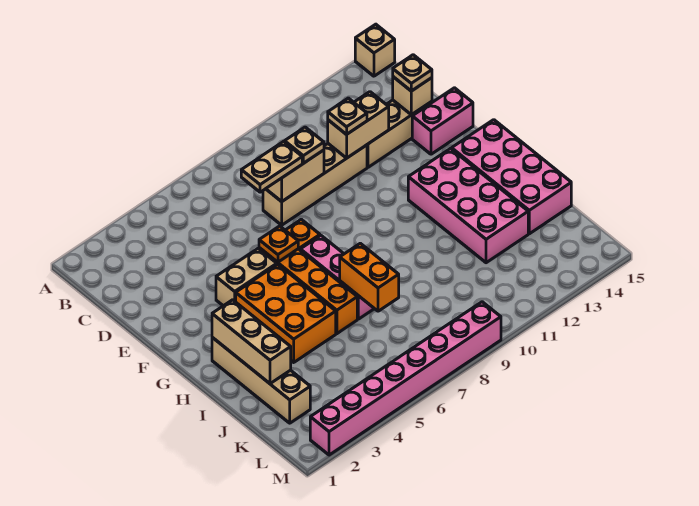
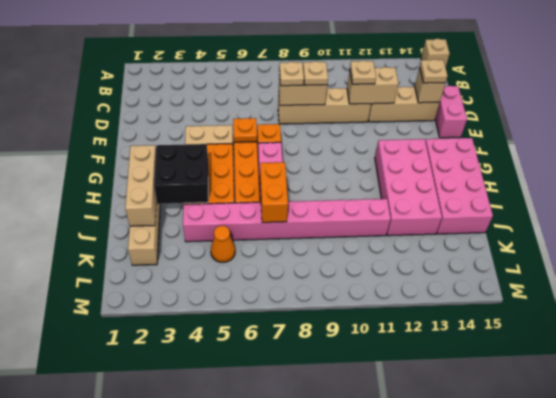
tan 1x2 plate [241,142,302,192] -> tan 1x1 plate [279,62,304,86]
pink 1x2 brick [412,88,473,154] -> pink 1x2 brick turned to [435,86,467,138]
none -> black 2x2 brick [154,144,208,204]
none -> orange 1x1 cone [211,226,235,262]
pink 1x8 brick [310,302,501,455] -> pink 1x8 brick moved to [183,199,391,242]

